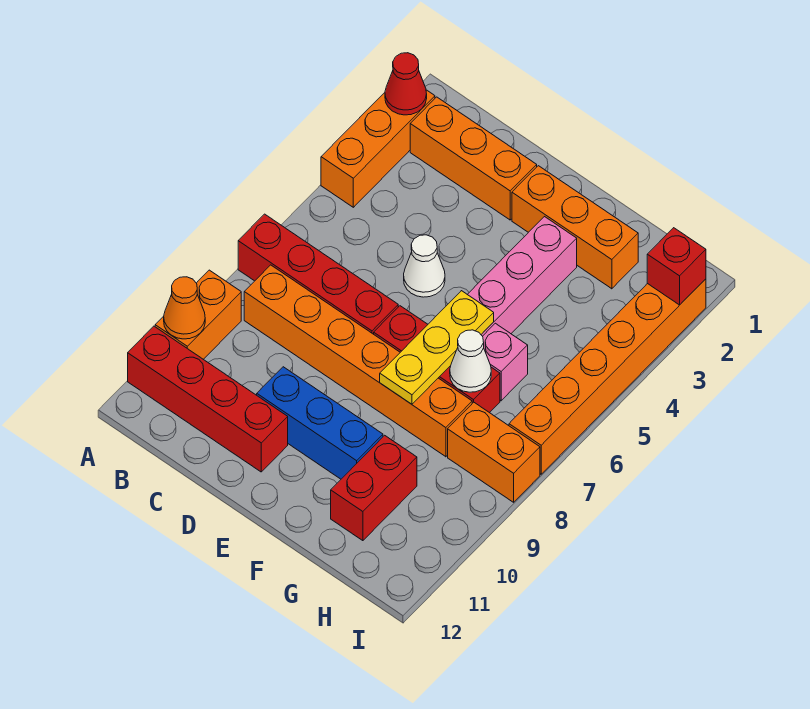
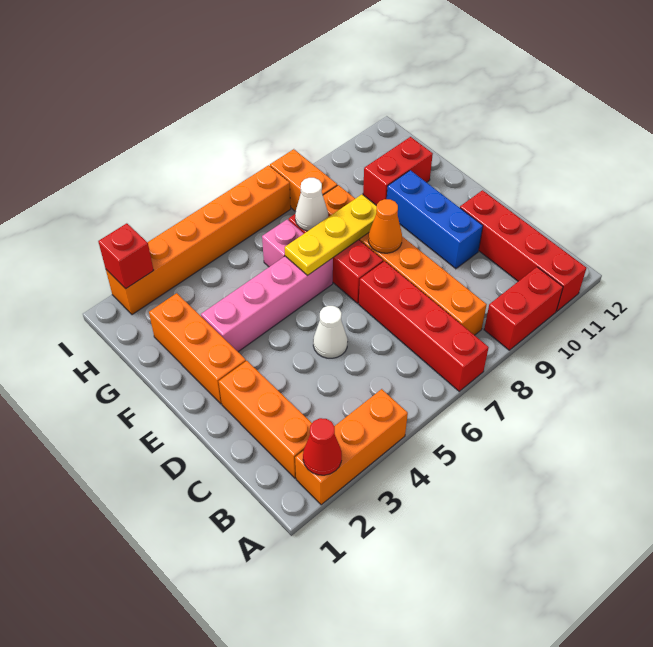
orange 1x2 brick [155,270,241,359] -> red 1x2 brick [484,267,563,350]
orange 1x1 cone [164,277,205,339] -> orange 1x1 cone moved to [368,199,402,253]

